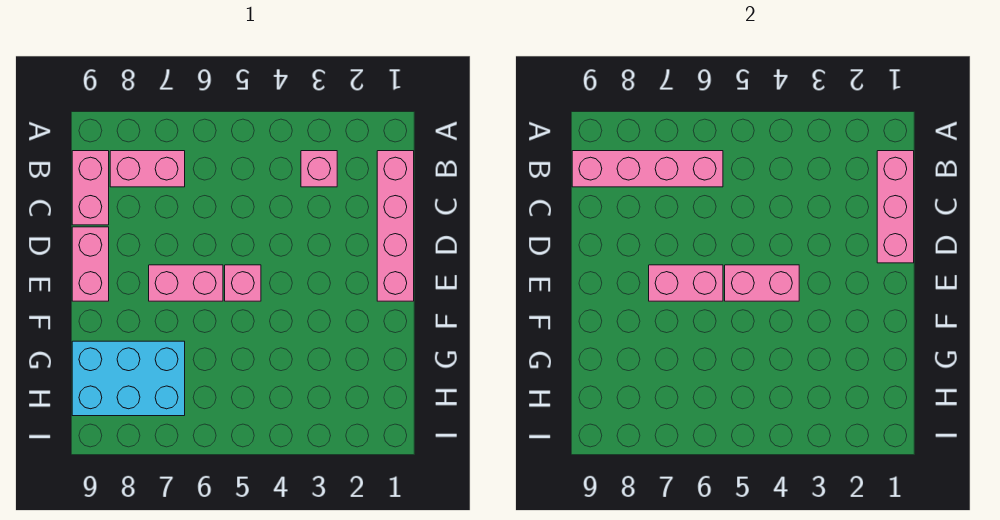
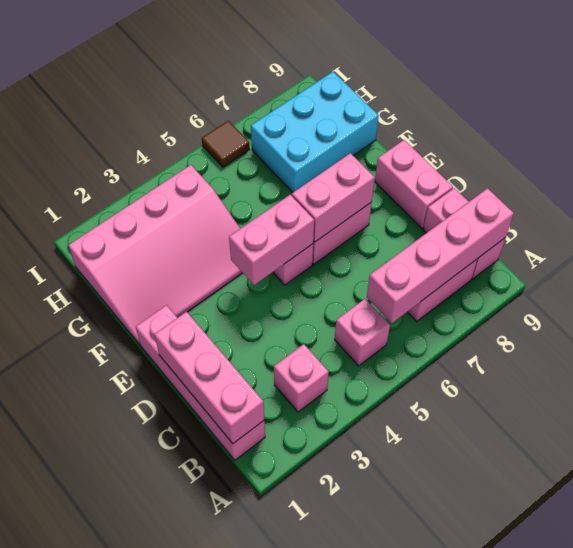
none -> pink 1x1 brick [335,299,390,366]
none -> pink 3x4 slope [68,165,242,345]
none -> brown 1x1 tile [202,121,250,167]

